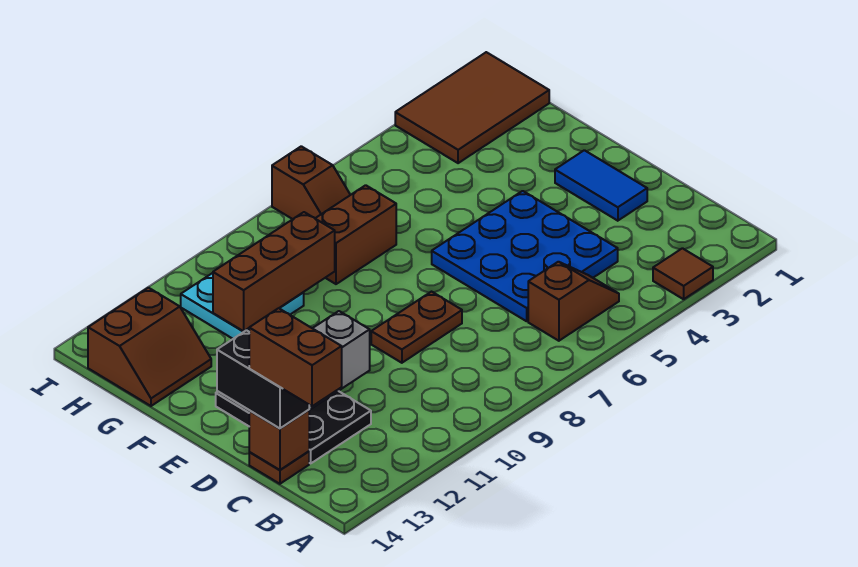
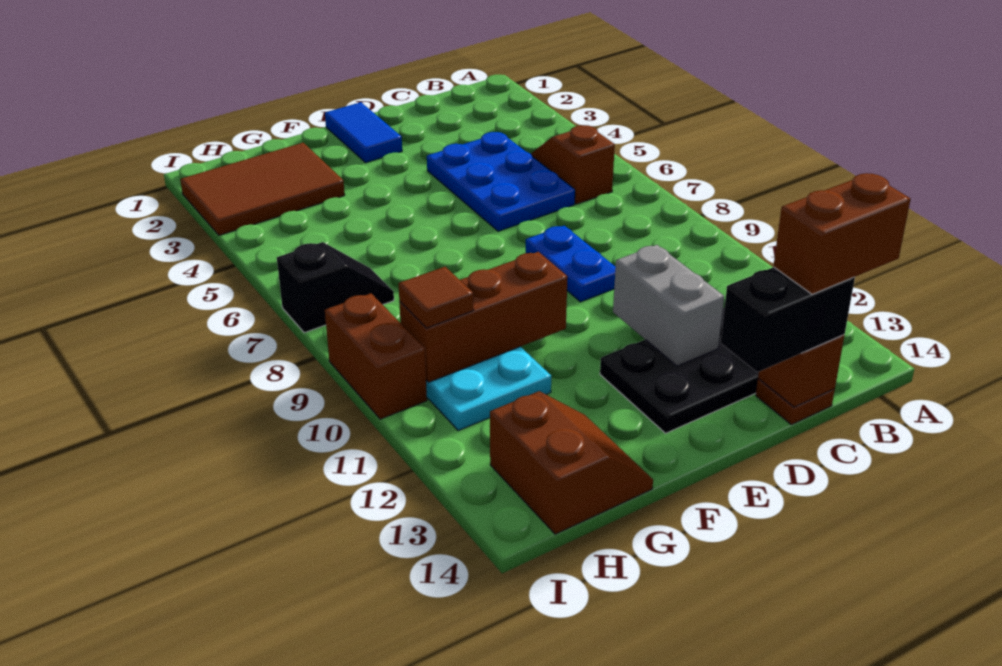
brown 1x1 tile [653,248,713,299] -> brown 1x1 tile moved to [398,267,474,328]
blue 3x3 plate [432,191,618,321] -> blue 2x3 plate [427,132,575,231]
blue 1x2 tile [555,150,647,221] -> blue 1x2 tile turned to [325,102,402,163]
brown 1x2 plate [371,292,462,363] -> blue 1x2 plate [526,226,616,302]
brown 1x2 brick [315,185,396,284] -> brown 1x2 brick moved to [325,293,427,419]
brown 1x3 brick [213,212,335,331] -> brown 1x3 brick turned to [399,252,568,382]
brown 2x3 tile [395,52,549,163] -> brown 2x3 tile turned to [180,143,345,235]
brown 1x2 slope [272,146,350,219] -> black 1x2 slope [277,242,394,333]

